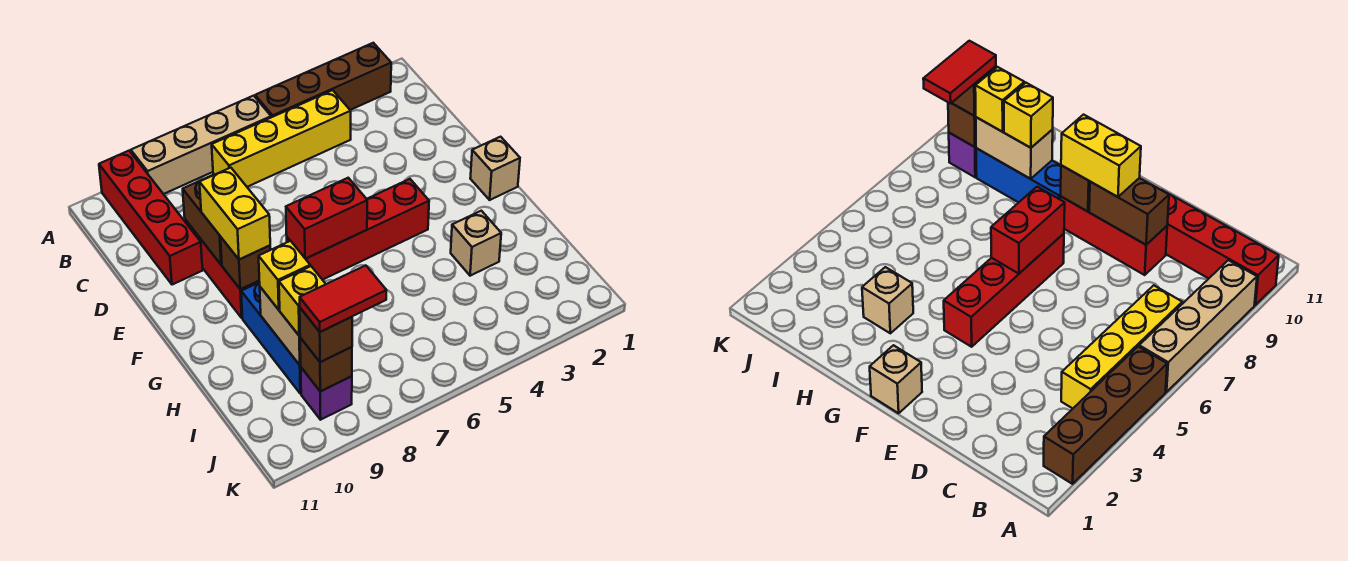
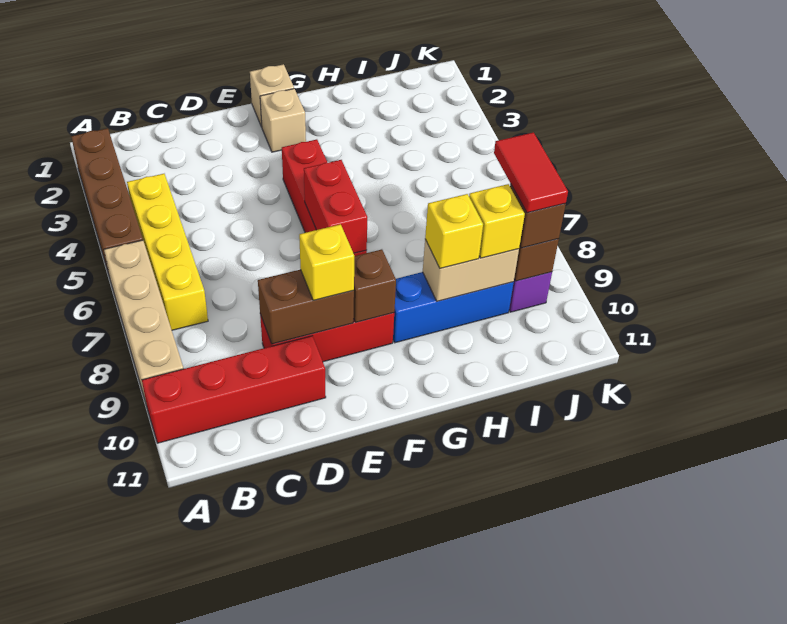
yellow 1x2 brick [199,168,270,260] -> yellow 1x1 brick [299,224,354,301]
tan 1x1 brick [451,211,501,276] -> tan 1x1 brick moved to [260,89,306,152]

